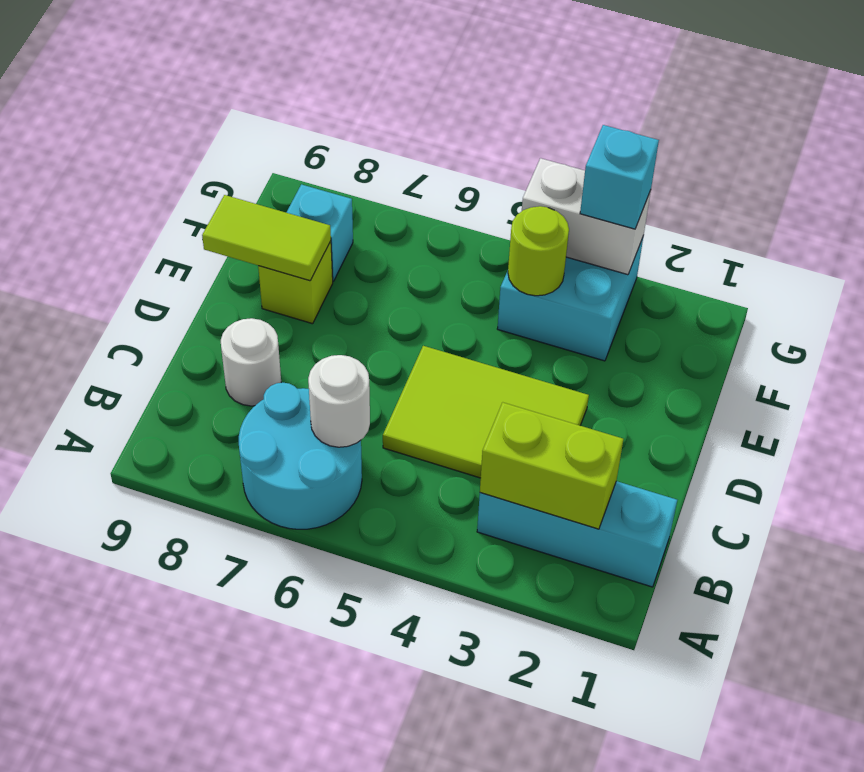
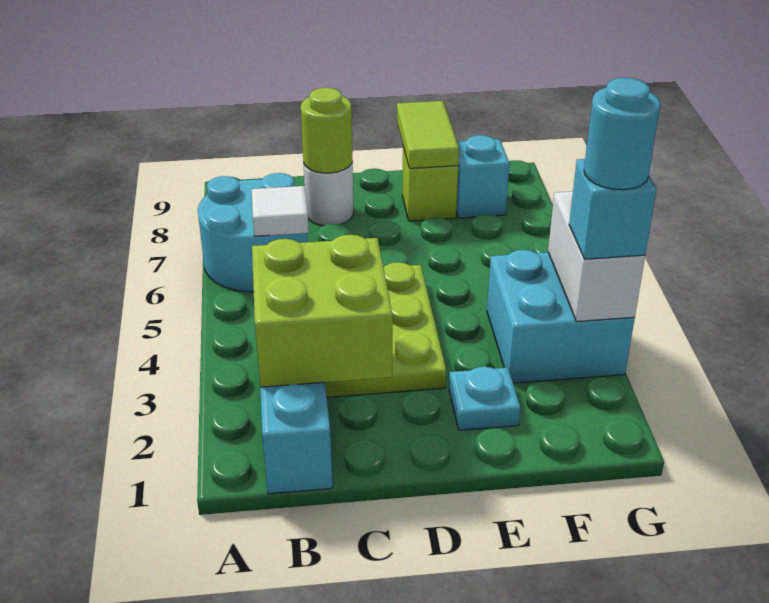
lime 1x2 brick [480,402,623,529] -> lime 2x2 brick [252,235,393,387]
white 1x1 round brick [308,355,370,447] -> white 1x1 tile [252,186,309,236]
lime 2x3 tile [383,346,589,478] -> lime 2x3 plate [325,262,446,397]
none -> cyan 1x1 plate [449,367,520,430]
lime 1x1 round brick [508,206,569,296] -> lime 1x1 round brick moved to [301,88,352,173]
none -> cyan 1x1 round brick [584,78,660,190]

